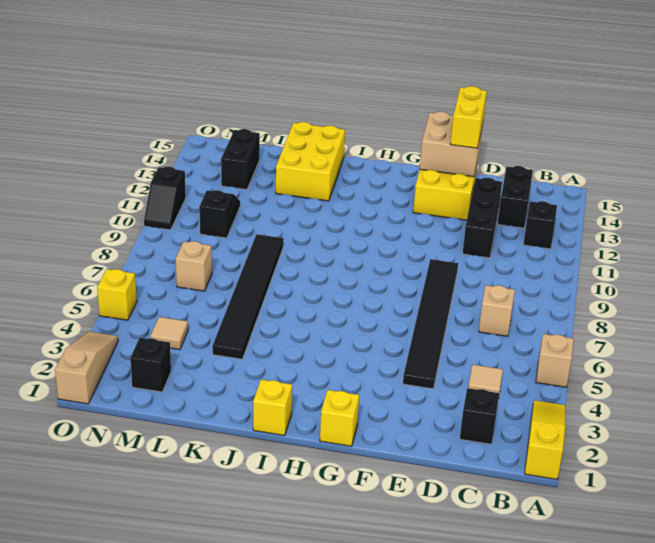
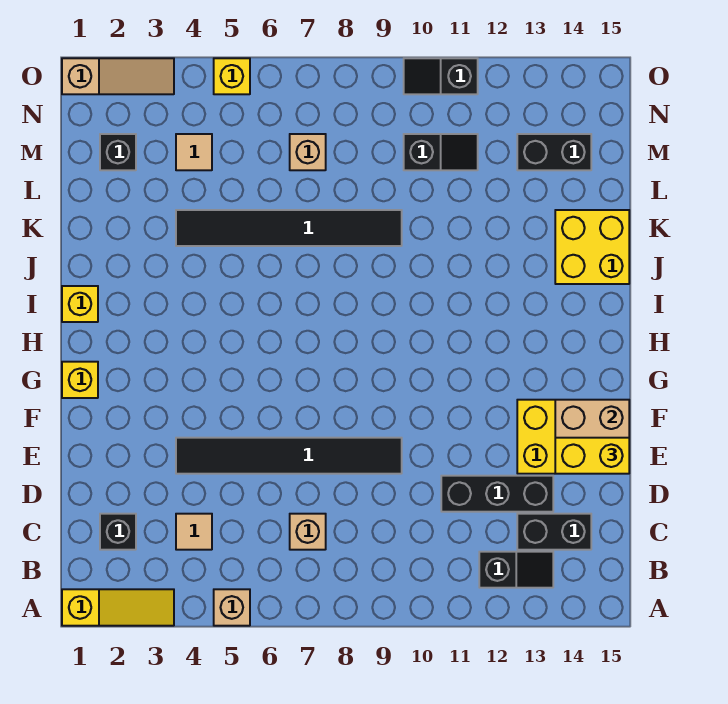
yellow 2x3 brick [276,122,345,201] -> yellow 2x2 brick [555,210,629,284]

